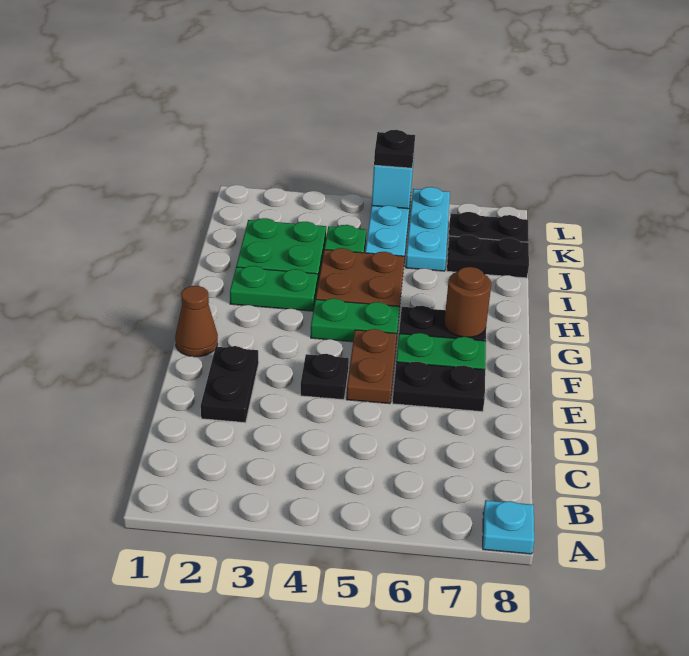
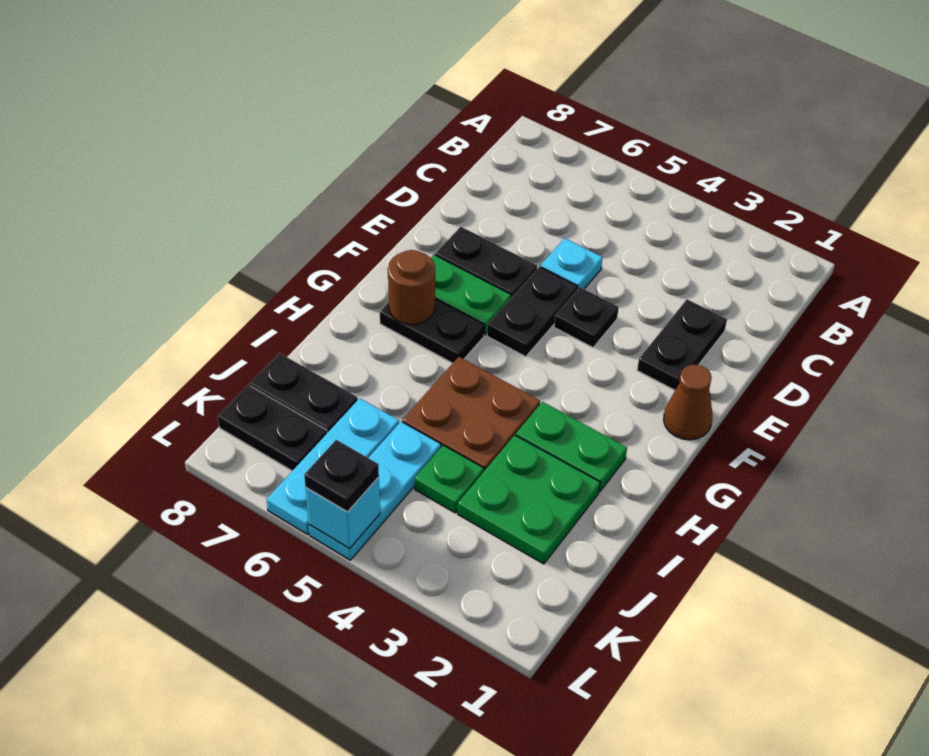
cyan 1x1 plate [483,500,534,554] -> cyan 1x1 plate moved to [540,238,603,289]
brown 1x2 plate [346,329,397,404] -> black 1x2 plate [487,267,578,357]
green 1x2 plate [311,298,400,342] -> none

